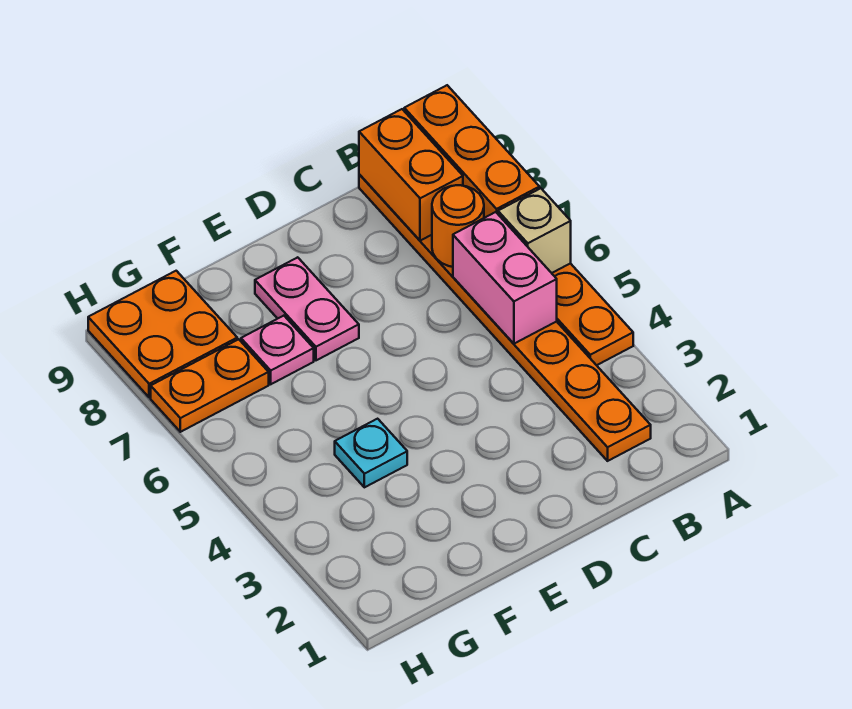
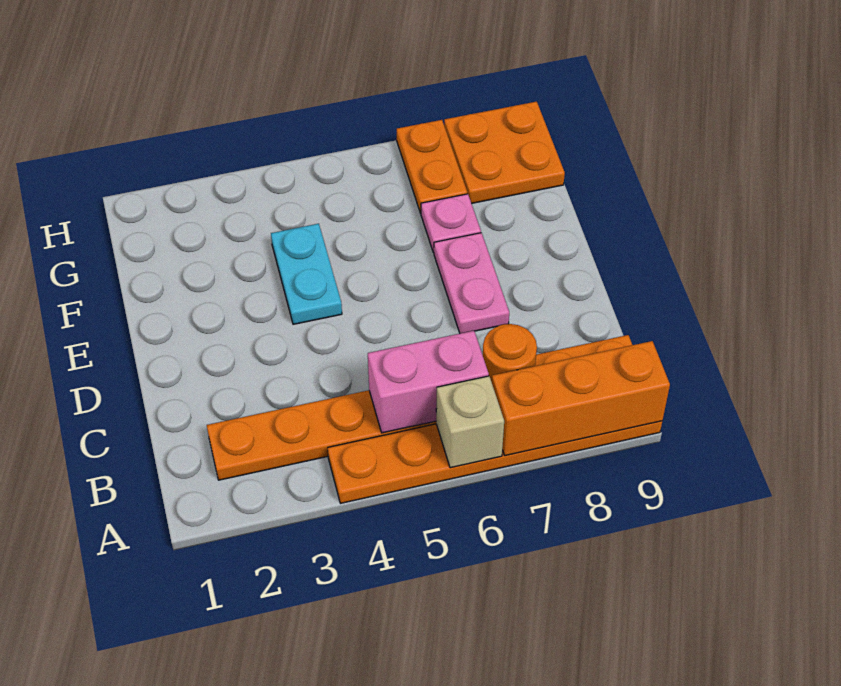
orange 1x2 brick [359,109,463,241] -> none
pink 1x2 plate [255,257,359,360] -> pink 1x2 plate turned to [434,233,509,333]
cyan 1x1 plate [335,419,407,487] -> cyan 1x2 plate [271,224,342,324]

